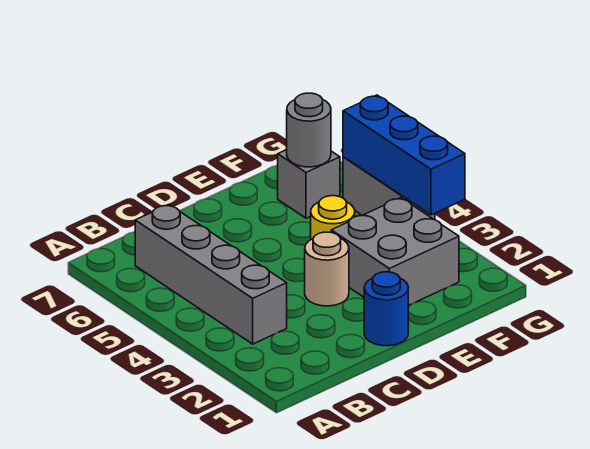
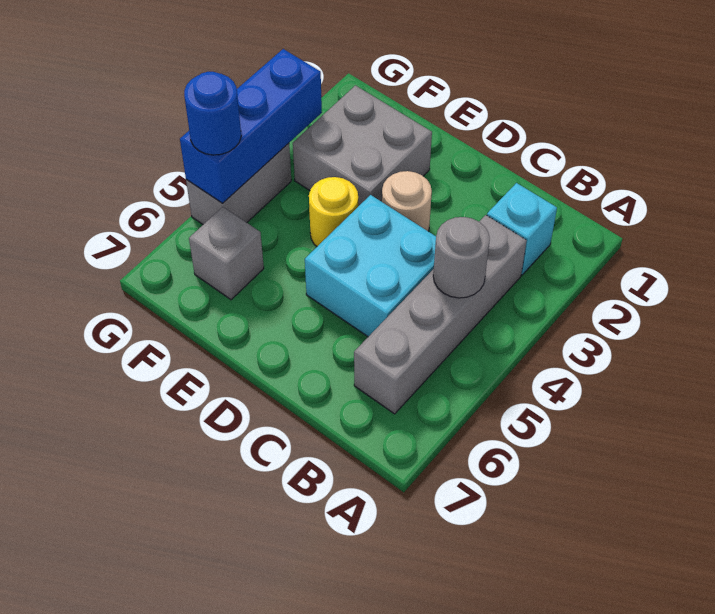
none -> cyan 1x1 brick [487,183,557,275]
none -> cyan 2x2 brick [305,195,436,337]
blue 1x1 round brick [364,272,408,346] -> blue 1x1 round brick moved to [184,72,241,155]
grey 1x1 round brick [287,93,331,167] -> grey 1x1 round brick moved to [433,217,490,298]

